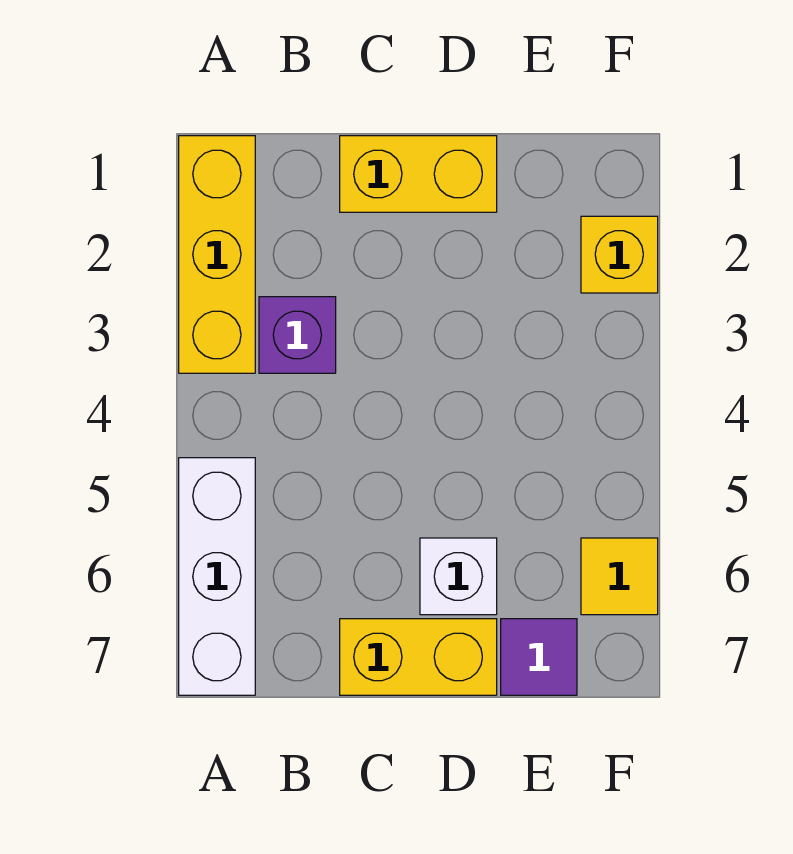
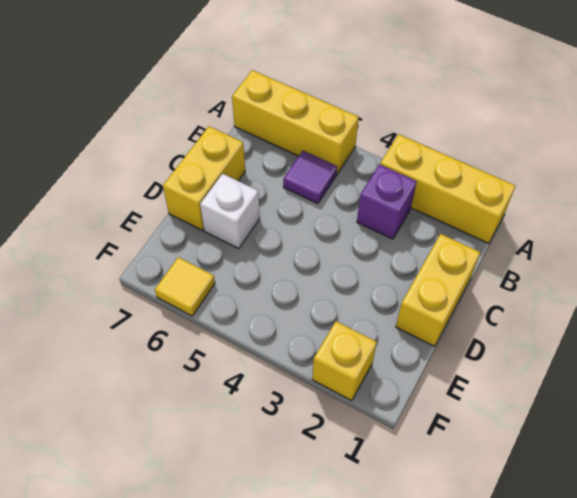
white 1x3 brick [179,458,255,695] -> yellow 1x3 brick [232,70,359,174]
purple 1x1 tile [501,619,577,695] -> purple 1x1 tile moved to [283,151,337,204]

